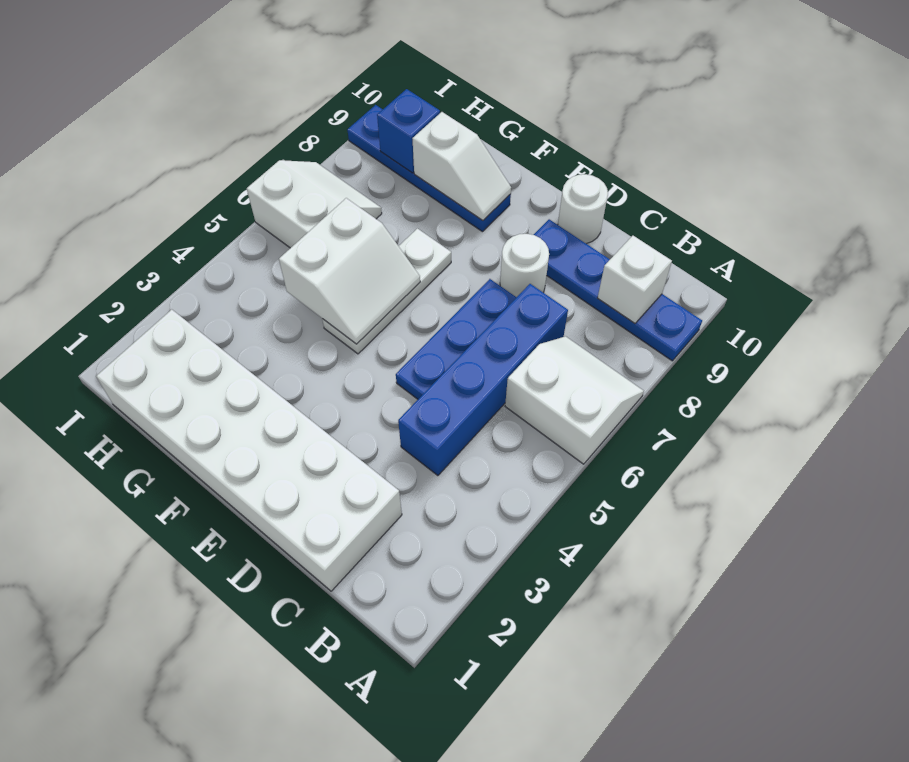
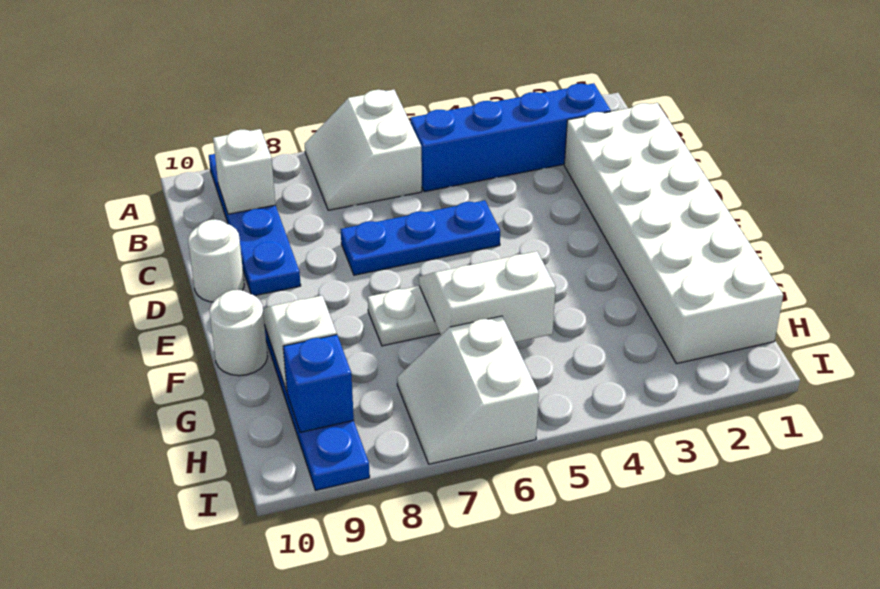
blue 1x4 brick [398,284,568,476] -> blue 1x4 brick moved to [410,83,611,192]
white 1x1 round brick [500,234,549,297] -> white 1x1 round brick moved to [210,290,268,376]

